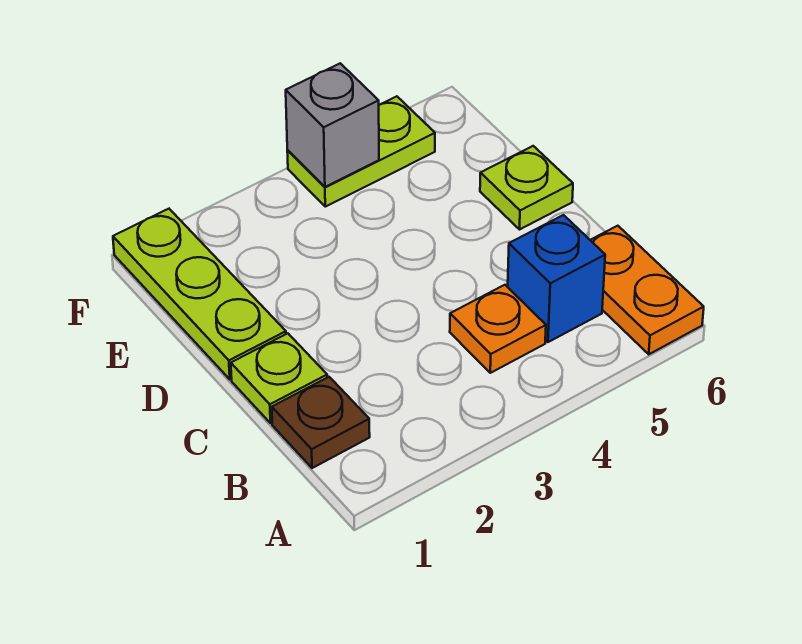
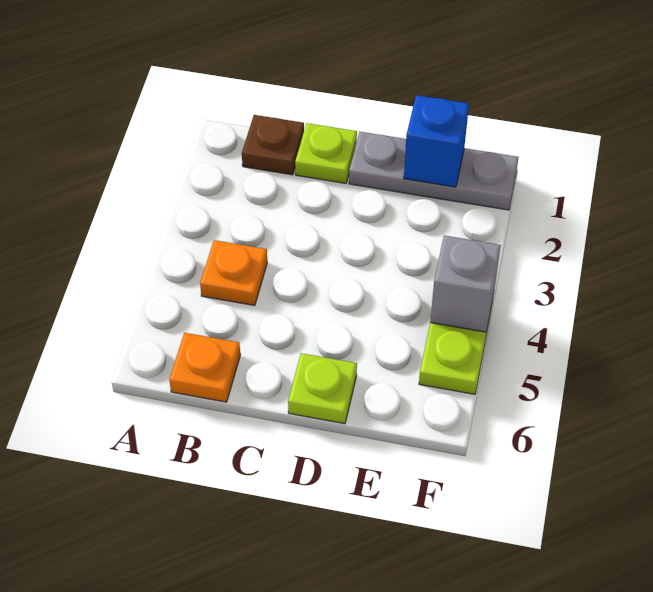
orange 1x2 plate [591,226,704,354] -> orange 1x1 plate [169,333,240,402]
blue 1x1 brick [508,215,605,342] -> blue 1x1 brick moved to [404,95,469,187]
lime 1x3 plate [113,209,286,379] -> grey 1x3 plate [349,132,519,210]

